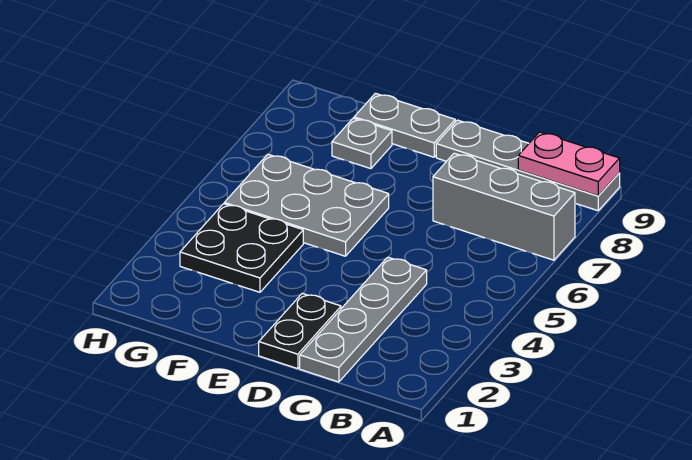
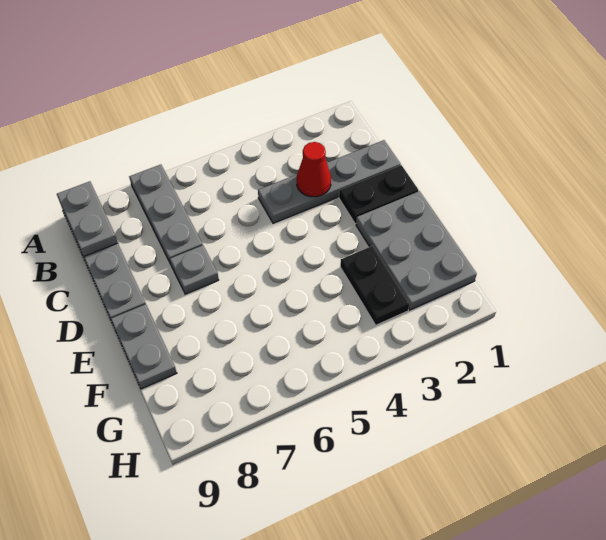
grey 1x3 brick [433,153,575,260] -> grey 1x3 plate [129,165,203,264]
pink 1x2 plate [518,132,620,196] -> grey 1x2 plate [57,181,118,257]
none -> red 1x1 cone [297,142,331,197]
grey 2x3 plate [224,154,389,256] -> grey 2x3 plate moved to [356,191,477,310]
black 2x2 plate [180,204,303,292] -> black 1x2 plate [340,246,409,325]
grey 1x1 plate [332,118,392,169] -> grey 1x1 plate moved to [170,245,219,294]

